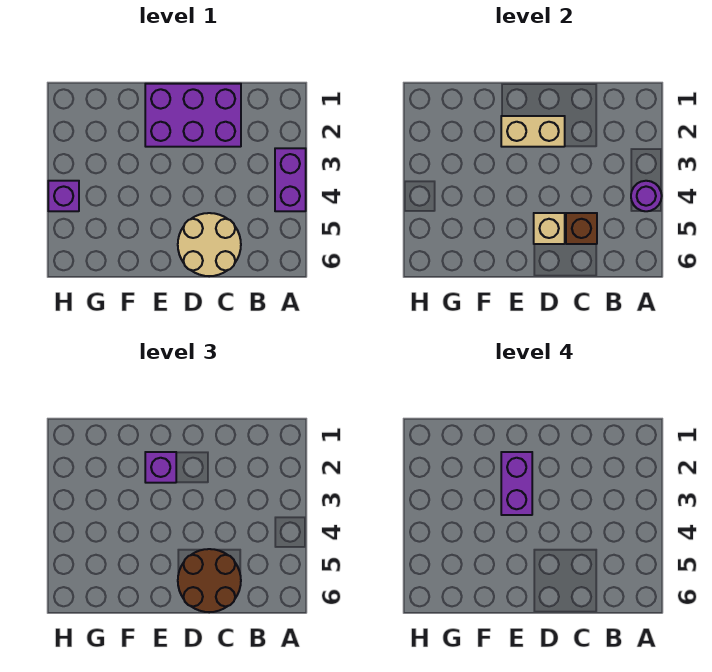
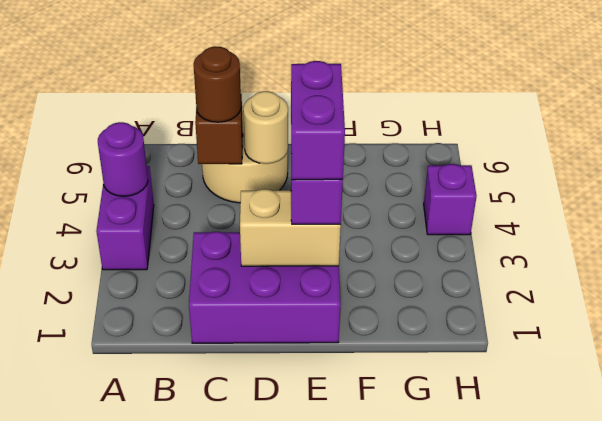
brown 2x2 round brick [178,549,241,612] -> brown 1x1 round brick [194,47,241,122]
tan 1x1 brick [534,213,565,244] -> tan 1x1 round brick [243,91,288,164]

